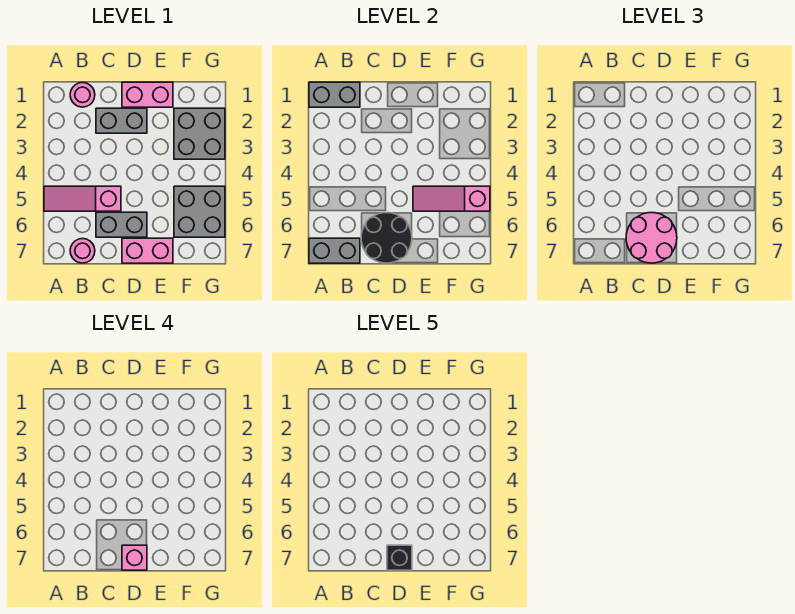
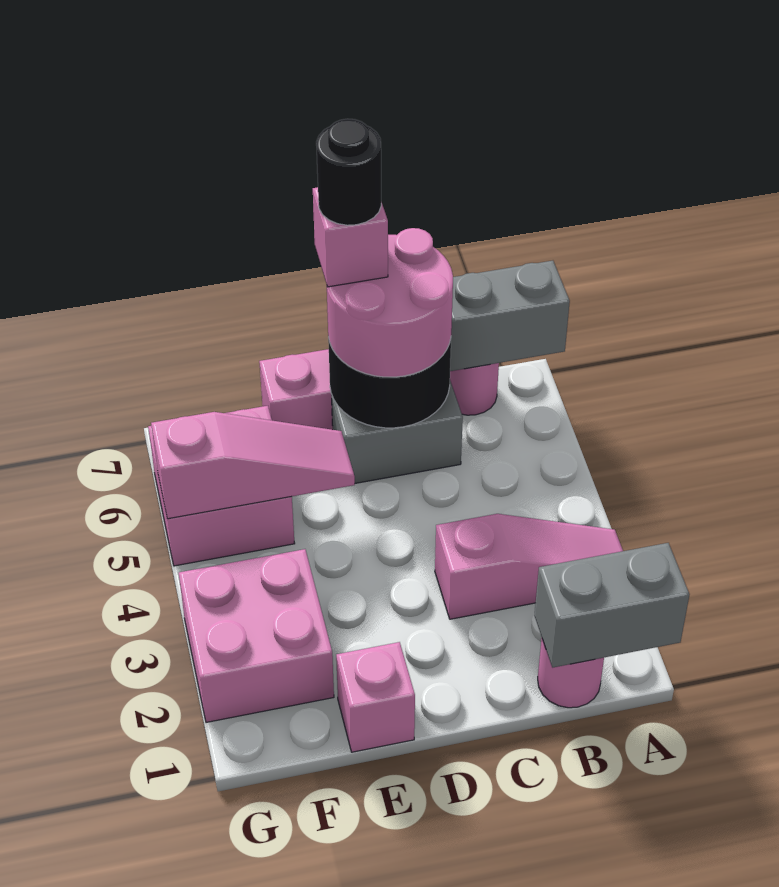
pink 1x3 slope [44,186,121,211] -> pink 1x3 slope moved to [435,514,623,619]
grey 1x2 brick [96,108,147,133] -> none
pink 1x2 brick [122,82,173,107] -> pink 1x1 brick [336,642,415,752]
black 1x1 brick [387,545,412,570] -> black 1x1 round brick [316,119,381,225]
grey 2x2 brick [174,108,225,159] -> pink 2x2 brick [179,549,334,722]
grey 2x2 brick [174,186,225,237] -> pink 2x2 brick [148,406,295,566]

